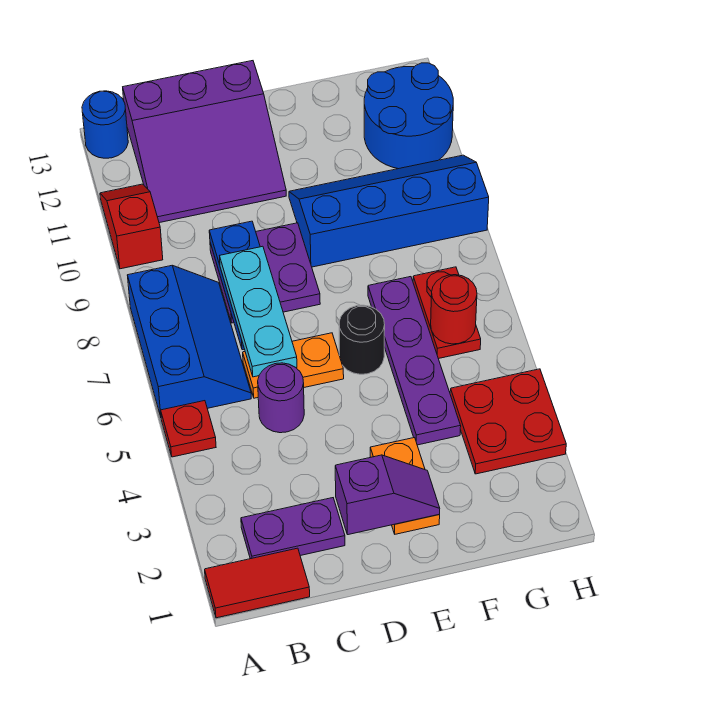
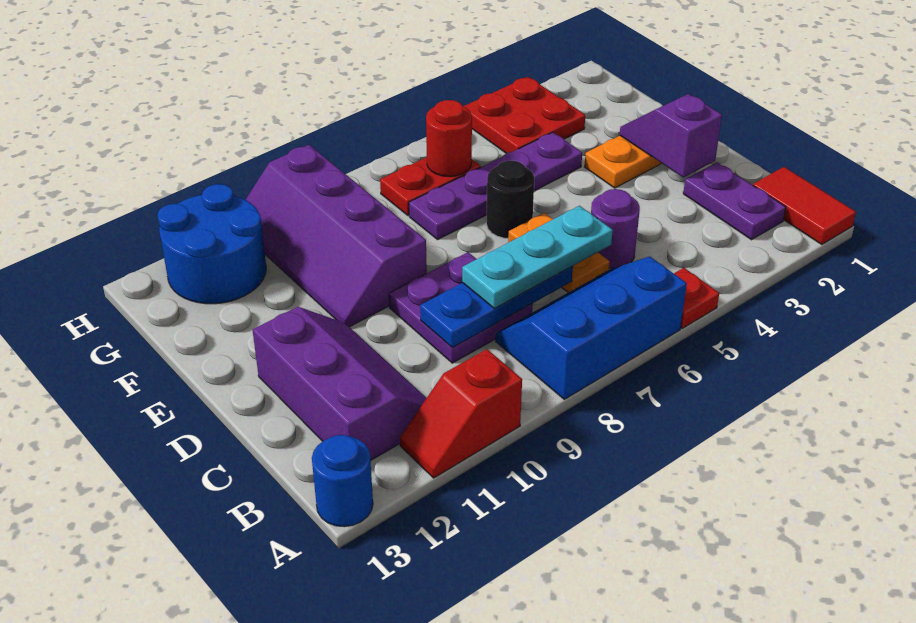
purple 3x3 slope [123,61,286,223] -> purple 2x3 slope [253,307,426,461]
blue 2x4 slope [289,155,489,267] -> purple 2x4 slope [245,145,427,327]

